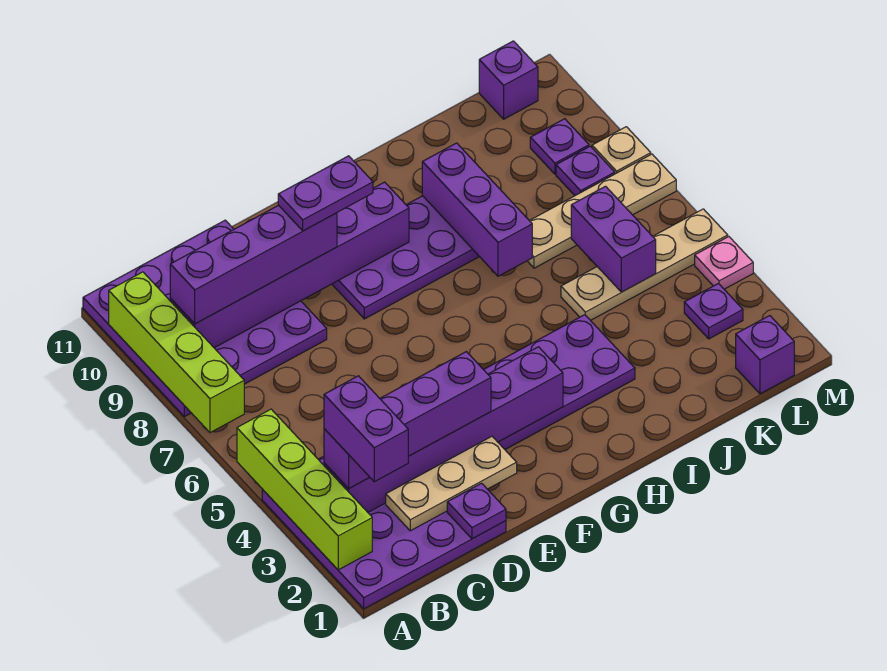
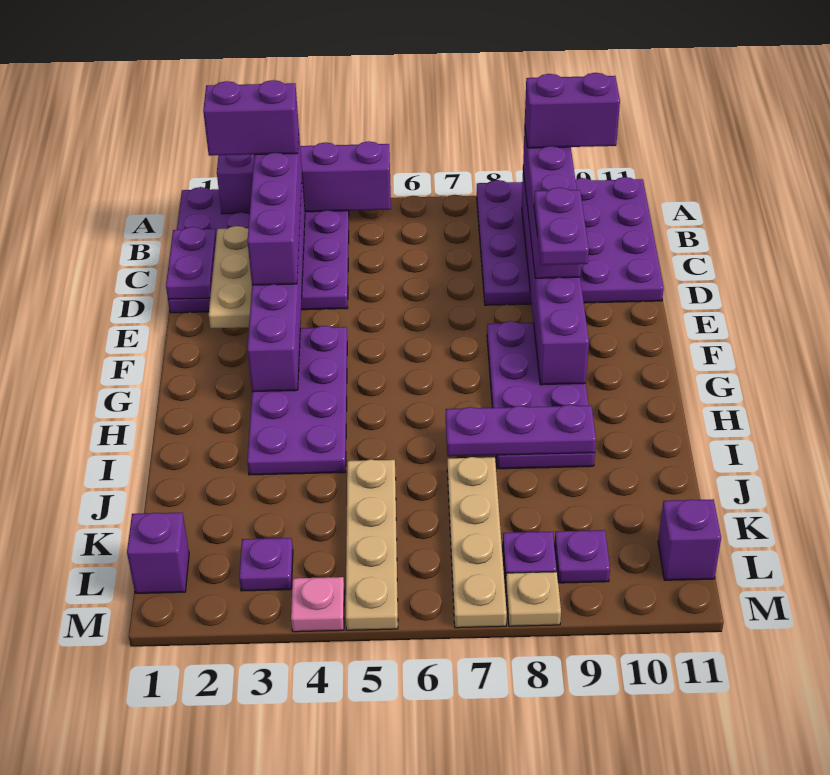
lime 1x4 brick [237,409,372,570] -> purple 1x4 brick [217,141,391,214]
lime 1x4 brick [109,272,244,433] -> none
purple 1x1 plate [447,483,506,539] -> purple 1x2 plate [166,227,216,299]
purple 1x3 brick [422,143,532,276] -> purple 1x3 plate [446,405,596,456]
purple 1x2 brick [571,186,656,292] -> purple 1x2 brick moved to [525,73,620,148]

